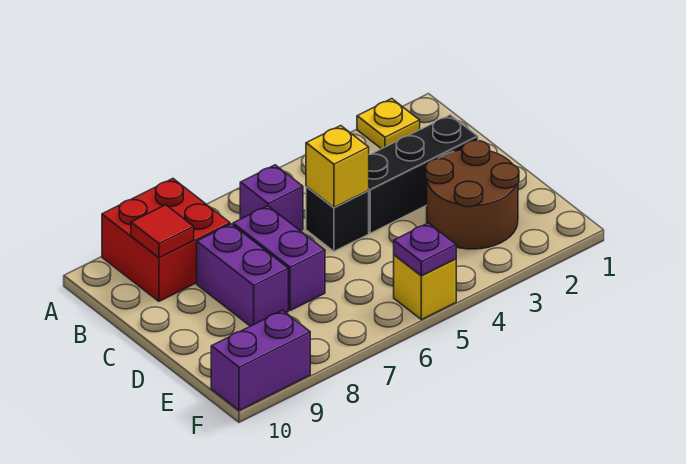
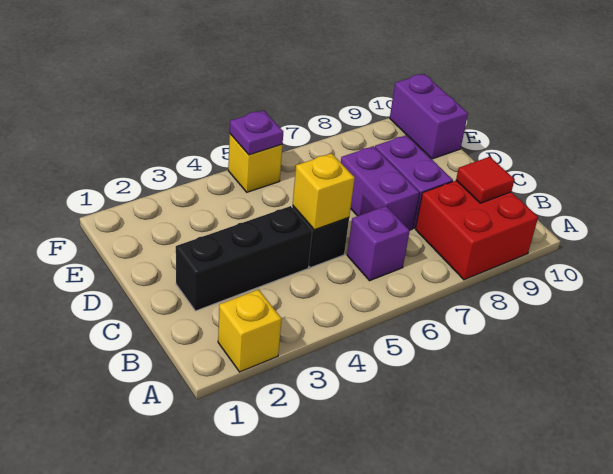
yellow 1x1 plate [357,99,420,149] -> yellow 1x1 brick [218,289,281,372]
brown 2x2 round brick [426,140,519,249] -> none
purple 1x2 brick [211,310,310,411] -> purple 1x2 brick turned to [390,74,468,159]

